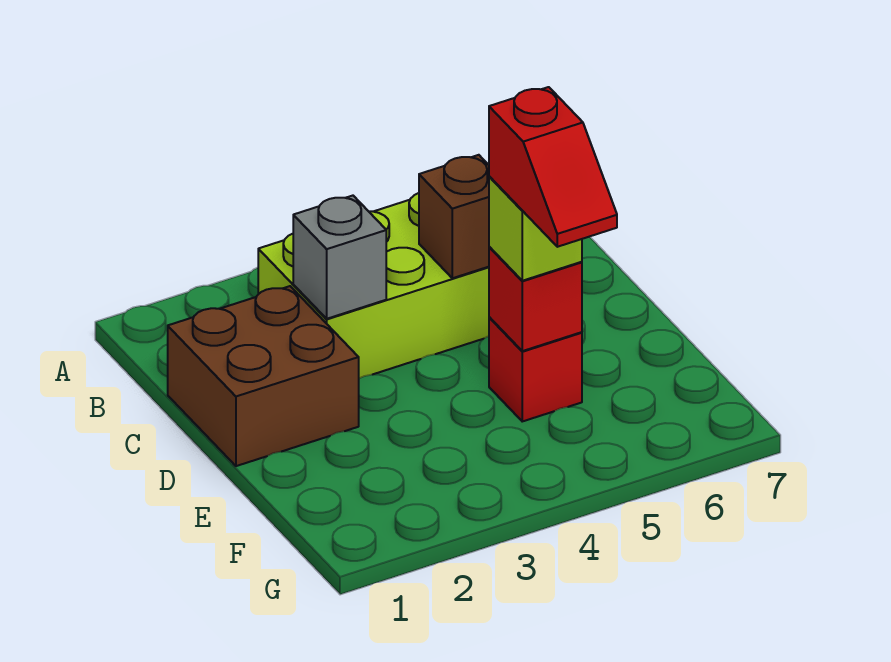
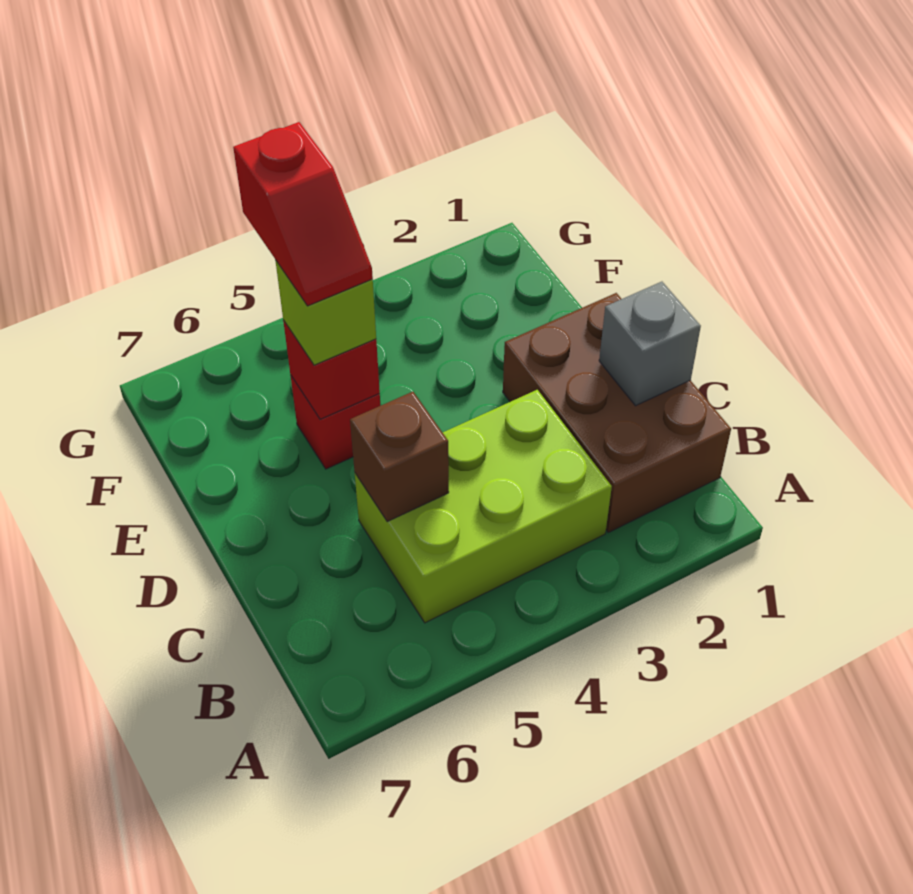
brown 2x2 brick [168,286,359,466] -> brown 2x3 brick [503,293,731,532]
grey 1x1 brick [293,196,386,319] -> grey 1x1 brick moved to [599,282,701,406]
red 1x2 slope [489,87,617,247] -> red 1x2 slope turned to [233,122,373,306]

